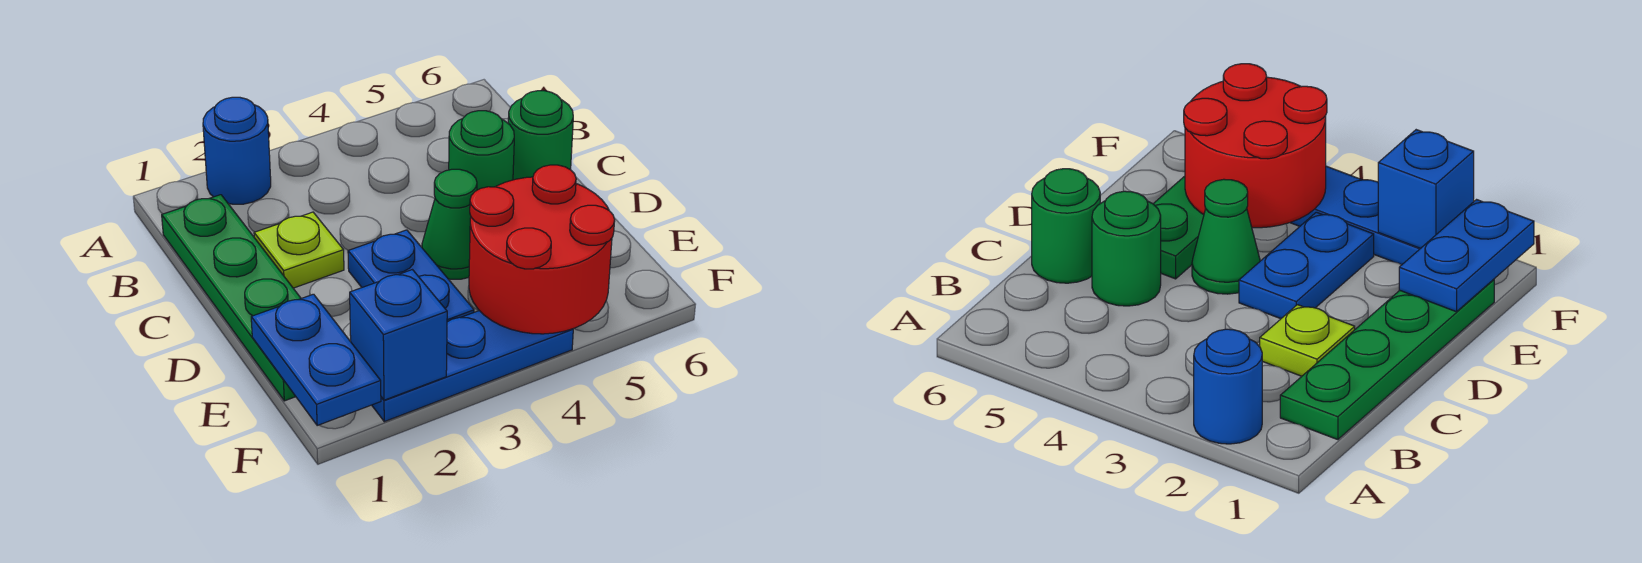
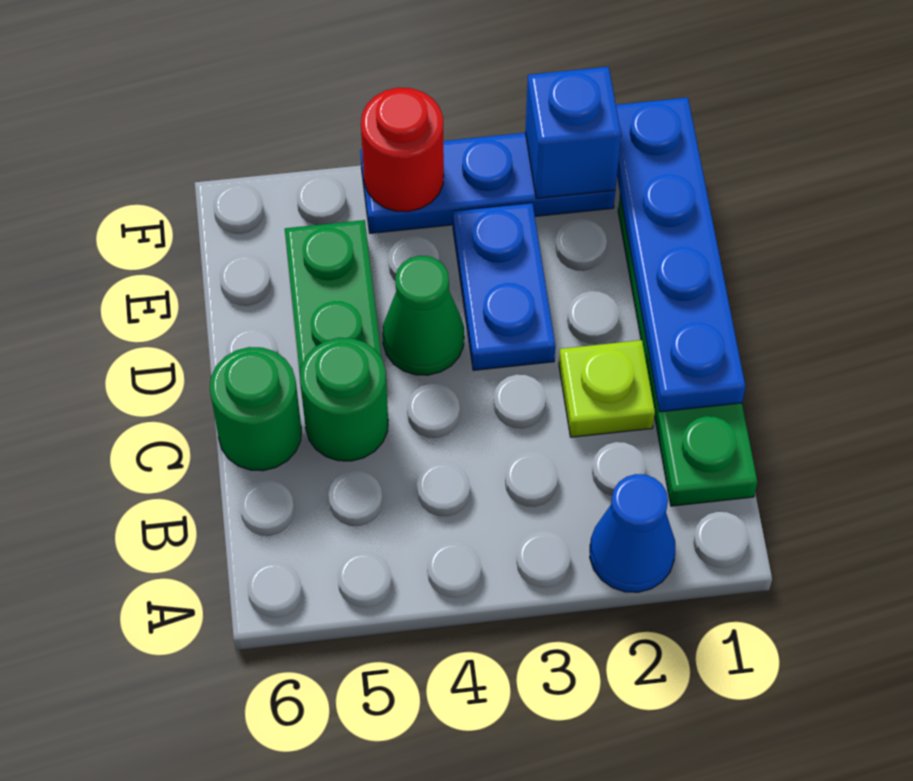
blue 1x1 round brick [203,97,271,204] -> blue 1x1 cone [590,474,675,592]
blue 1x2 plate [251,294,381,425] -> blue 1x4 plate [616,98,746,412]
red 2x2 round brick [469,165,615,334] -> red 1x1 round brick [361,88,444,212]

